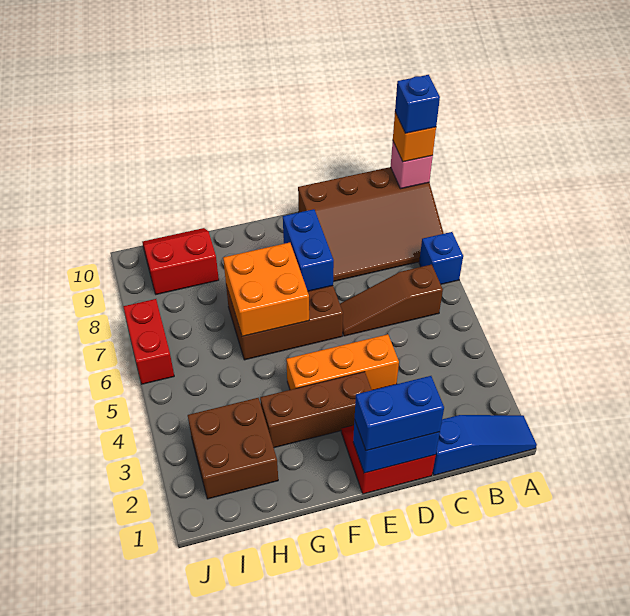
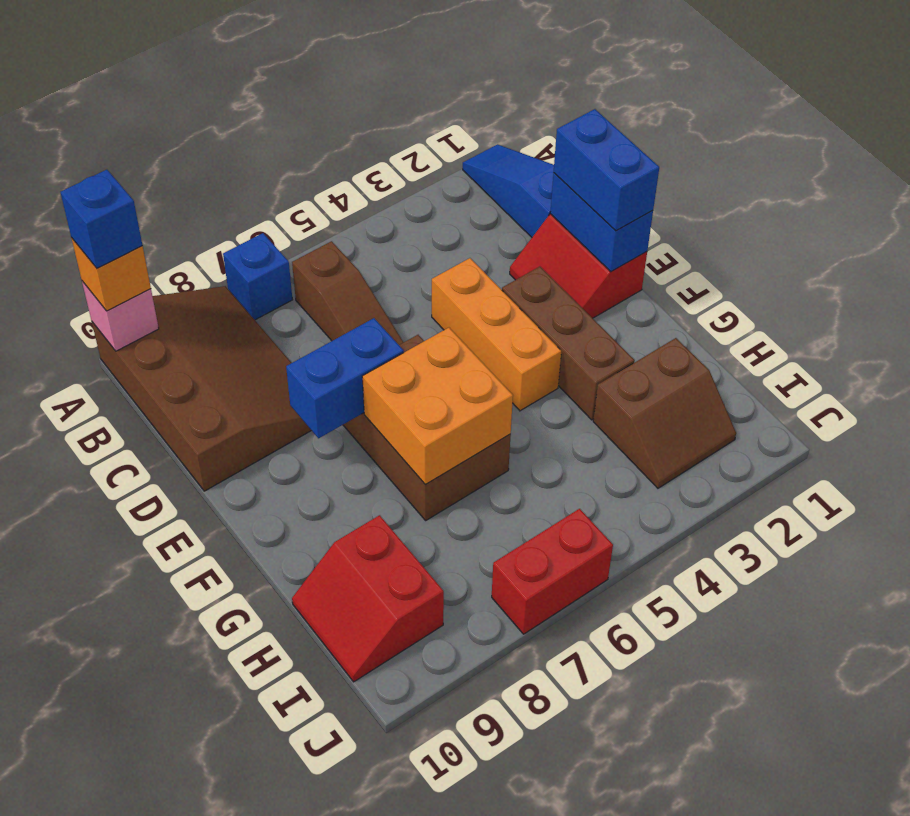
brown 2x2 brick [188,398,278,499] -> brown 2x2 slope [593,338,736,488]

